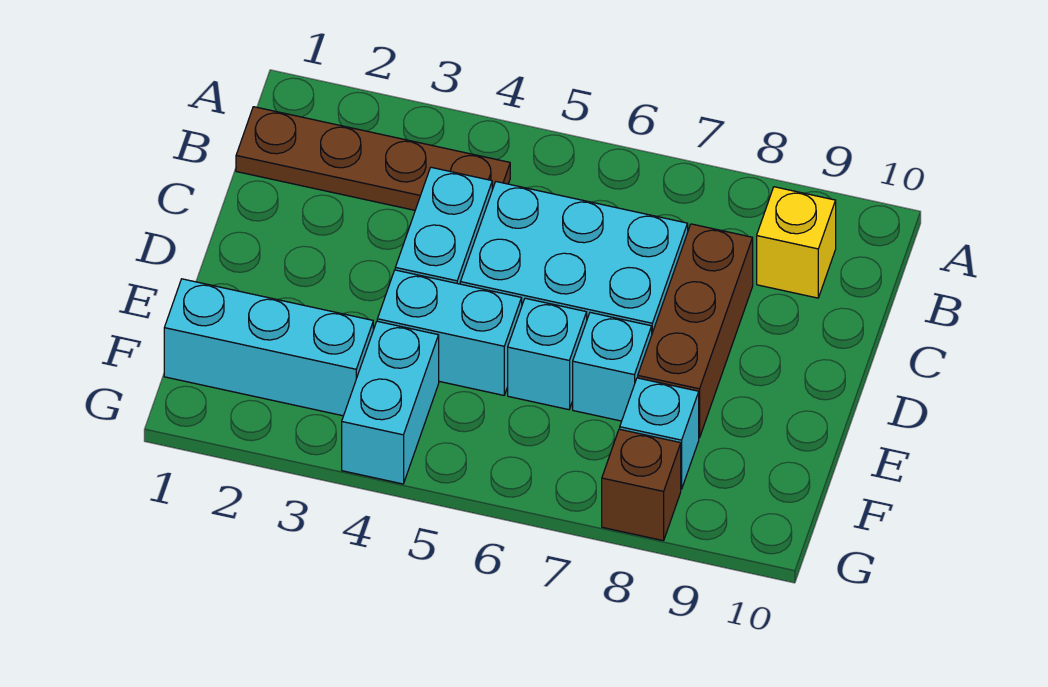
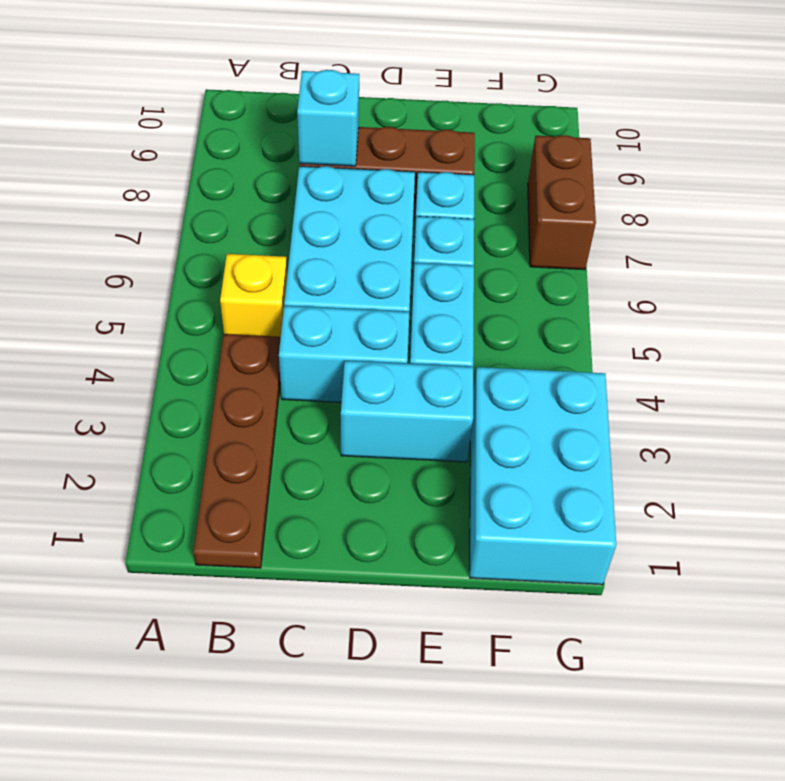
yellow 1x1 brick [757,187,836,298] -> yellow 1x1 brick moved to [220,254,287,337]
cyan 1x3 brick [164,279,373,416] -> cyan 2x3 brick [470,367,616,585]
cyan 1x2 brick [342,321,439,484] -> cyan 1x2 brick moved to [341,361,473,462]
cyan 1x1 brick [620,378,699,489] -> cyan 1x1 brick moved to [297,70,359,166]
brown 1x1 brick [602,429,681,541] -> brown 1x2 brick [528,135,596,270]

